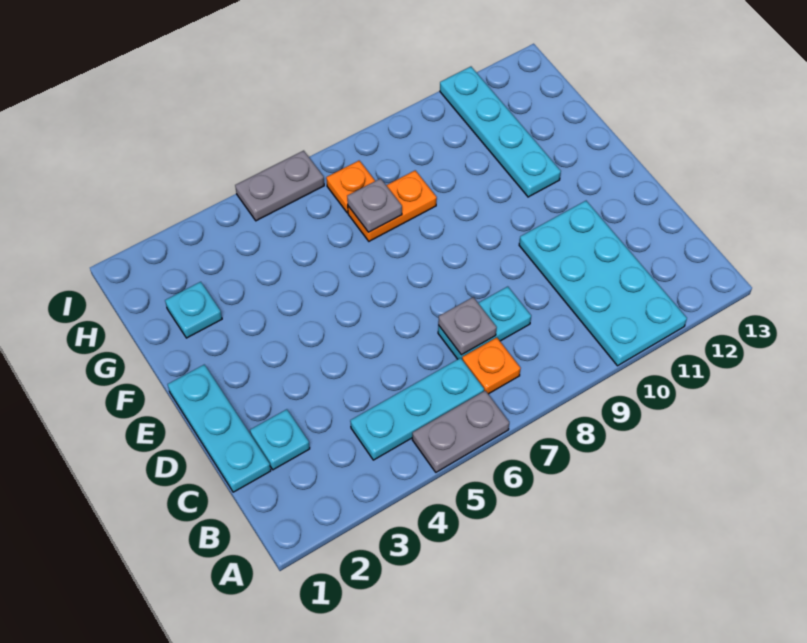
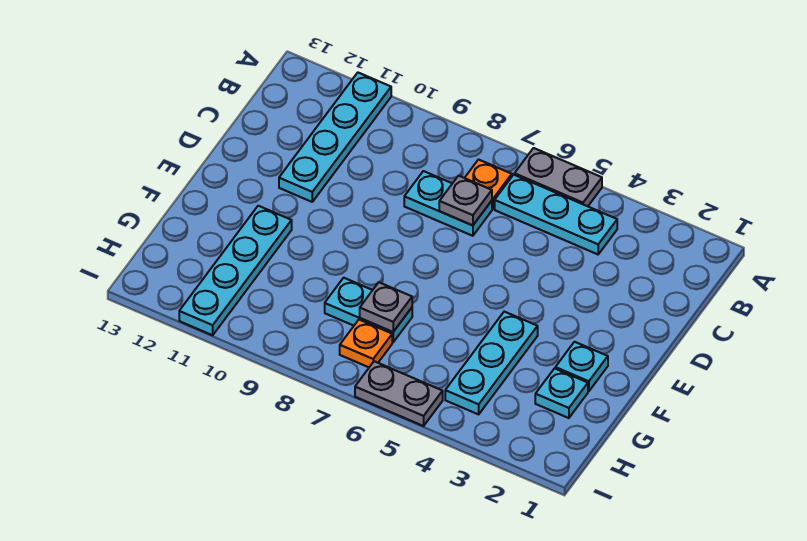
cyan 2x4 plate [519,201,687,366] -> cyan 1x4 plate [279,73,391,202]
cyan 1x3 plate [167,365,271,492] -> cyan 1x3 plate moved to [445,312,538,414]
cyan 1x1 plate [250,409,310,470] -> cyan 1x1 plate moved to [555,342,608,391]
orange 1x2 plate [348,170,437,241] -> cyan 1x2 plate [325,278,412,342]

